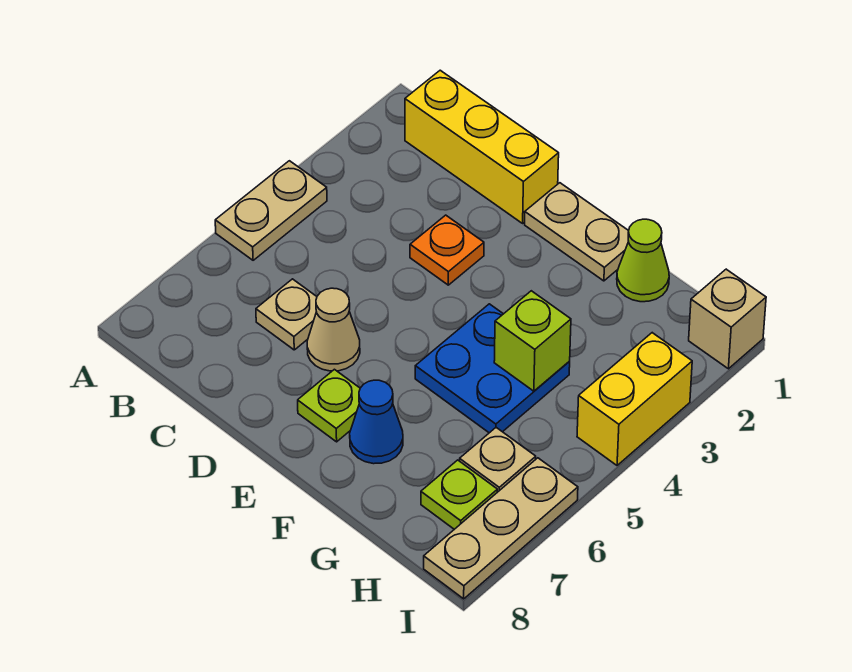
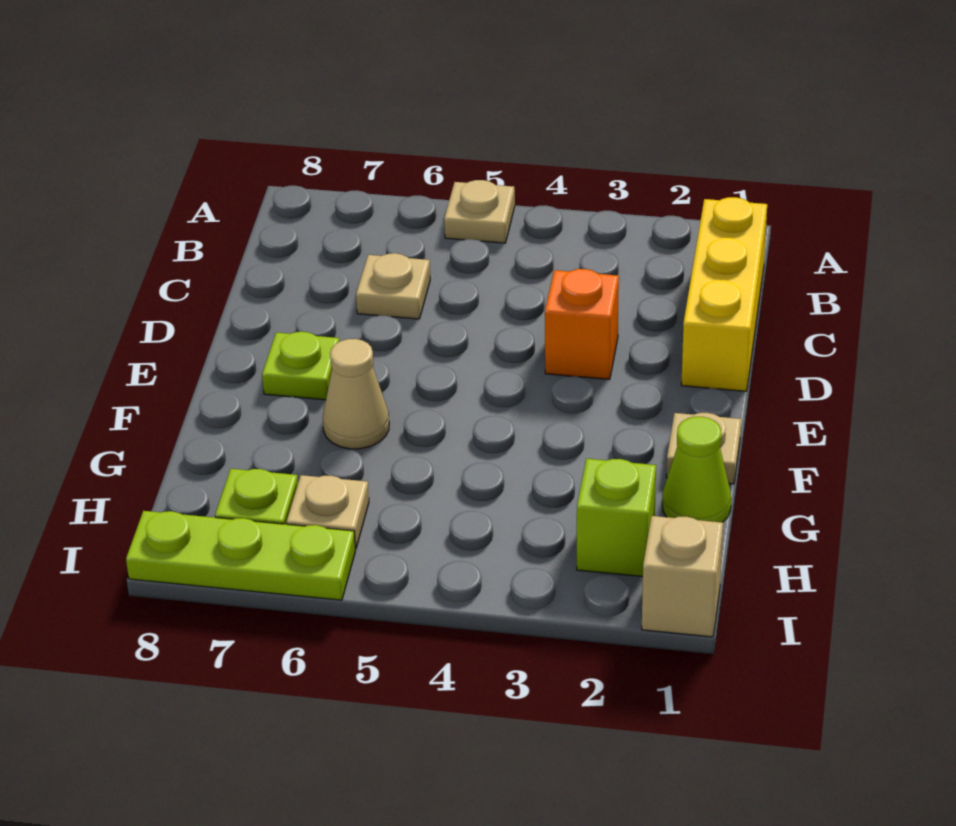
tan 1x2 plate [215,161,327,260] -> tan 1x1 plate [444,180,515,243]
orange 1x1 plate [410,215,484,285] -> orange 1x1 brick [545,269,619,379]
tan 1x1 cone [307,288,360,371] -> tan 1x1 cone moved to [323,339,389,449]
tan 1x2 plate [525,183,629,281] -> tan 1x1 plate [666,413,741,484]
blue 2x2 plate [415,304,570,433] -> none
blue 1x1 cone [350,380,403,464] -> none
lime 1x1 brick [494,291,571,391] -> lime 1x1 brick moved to [577,459,656,577]
yellow 1x2 brick [577,333,692,465] -> none
tan 1x3 plate [424,458,578,599] -> lime 1x3 plate [126,511,355,600]

